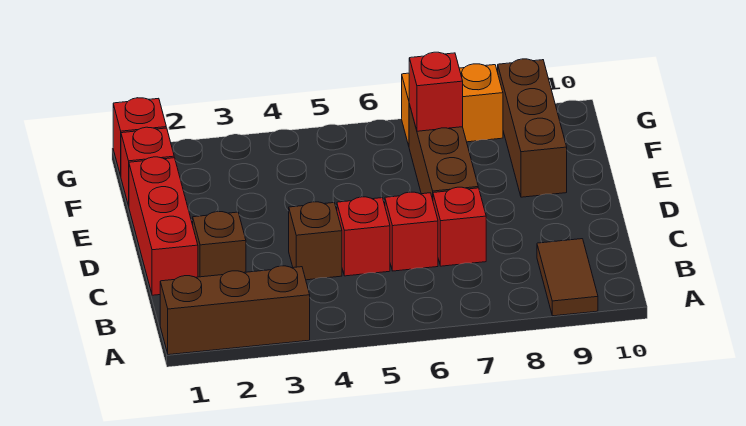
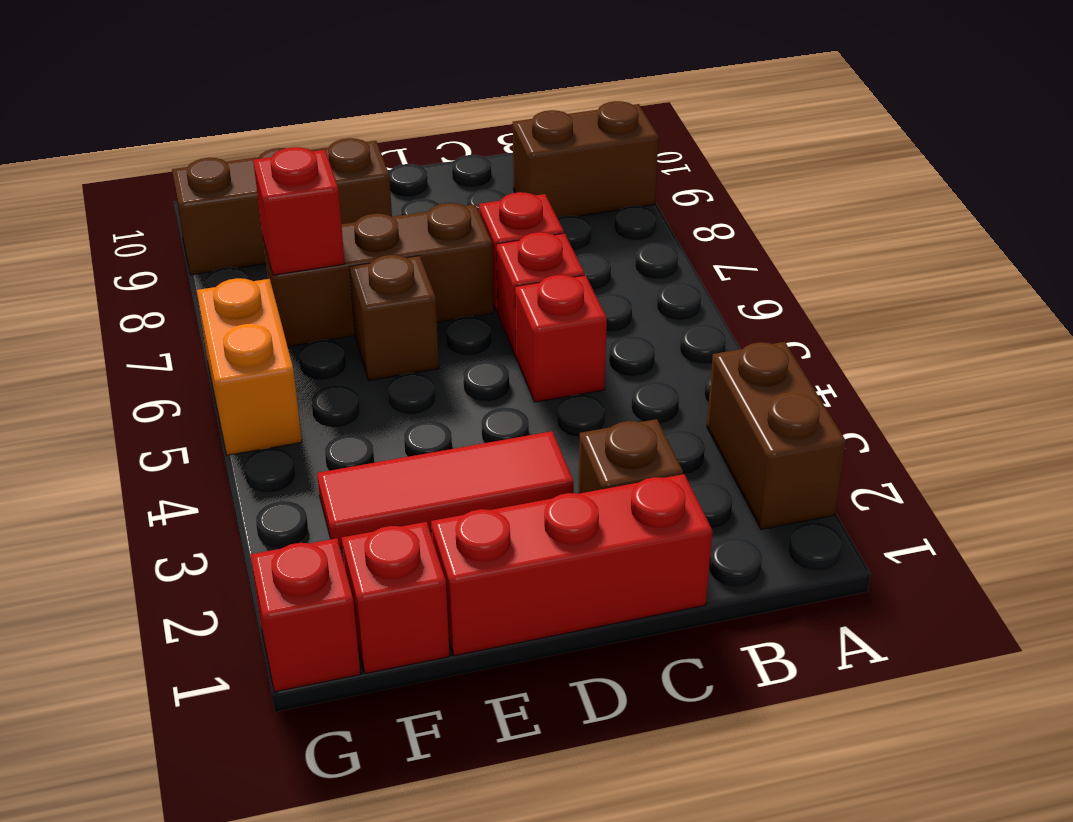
brown 1x3 brick [160,266,310,355] -> brown 1x2 brick [707,342,846,530]
brown 1x2 tile [537,239,598,316] -> brown 1x2 brick [513,101,659,218]
brown 1x1 brick [289,202,342,280] -> brown 1x1 brick moved to [349,255,439,380]
none -> red 1x3 tile [317,431,574,548]
orange 1x2 brick [402,64,503,146] -> orange 1x2 brick moved to [197,278,302,455]

